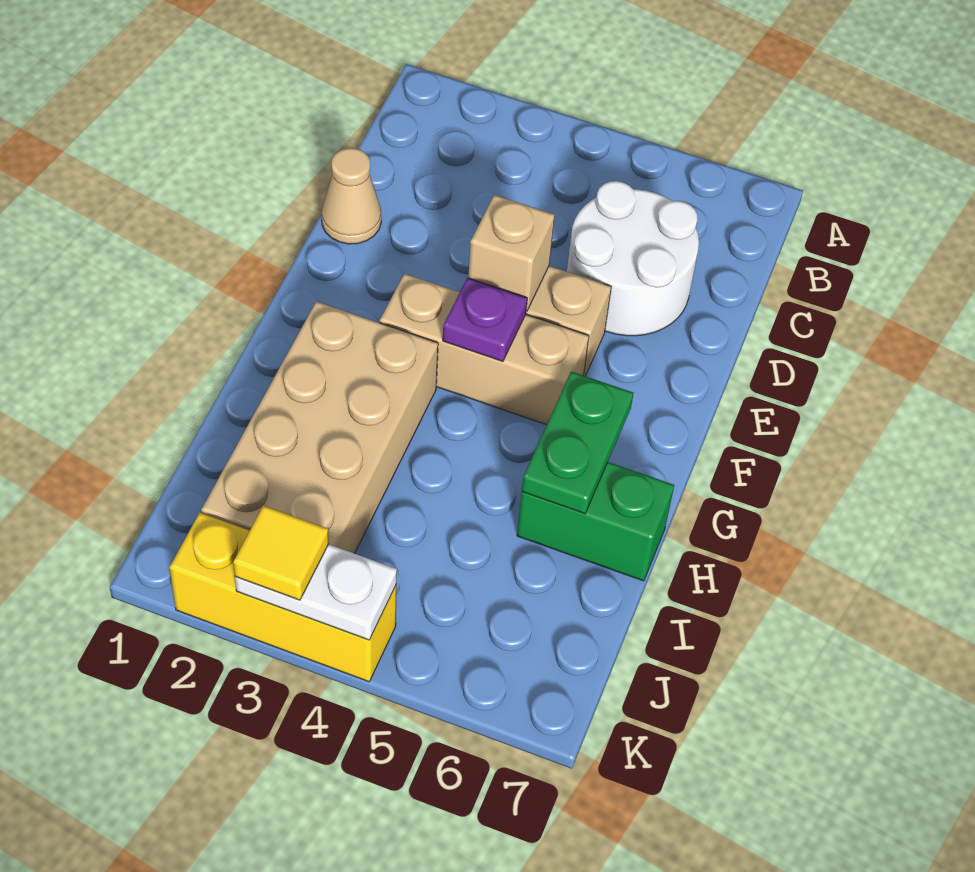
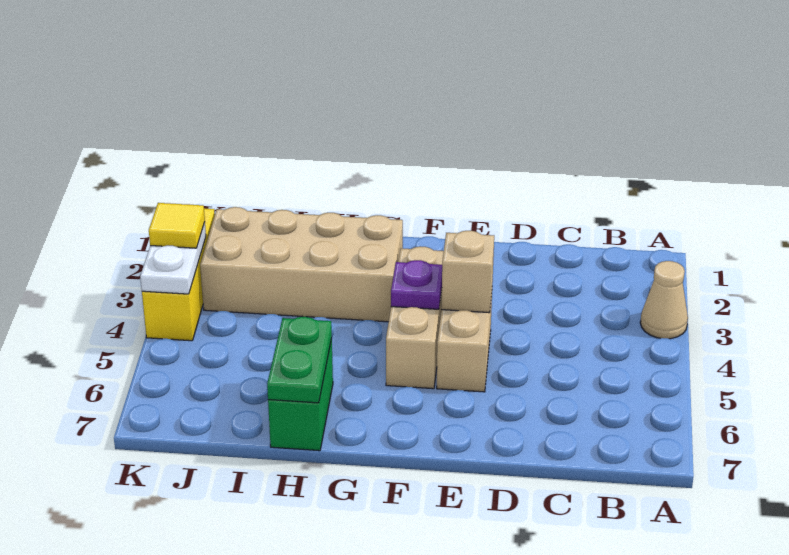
white 2x2 round brick [567,181,699,336] -> none
tan 1x1 cone [321,148,381,244] -> tan 1x1 cone moved to [640,261,688,339]
green 1x2 plate [522,372,633,514] -> green 1x2 plate turned to [267,317,332,403]

